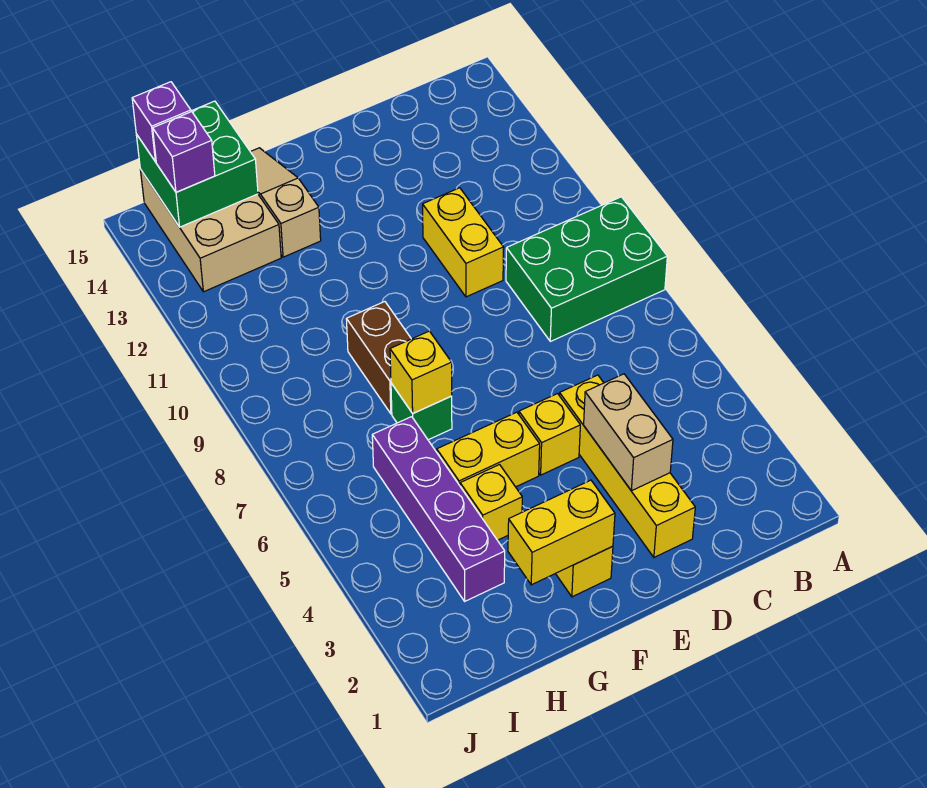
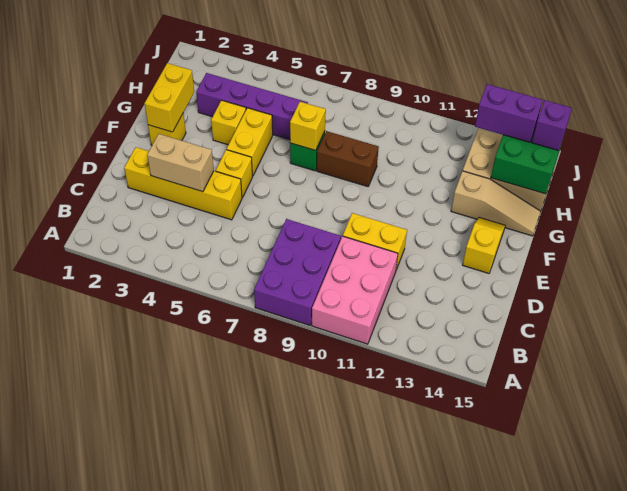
green 2x3 brick [506,197,667,341] -> purple 2x3 brick [254,219,341,325]
none -> pink 2x3 brick [312,236,398,344]
none -> yellow 1x2 slope [463,218,505,273]
purple 1x1 brick [153,112,215,192] -> purple 1x2 brick [475,84,543,142]

